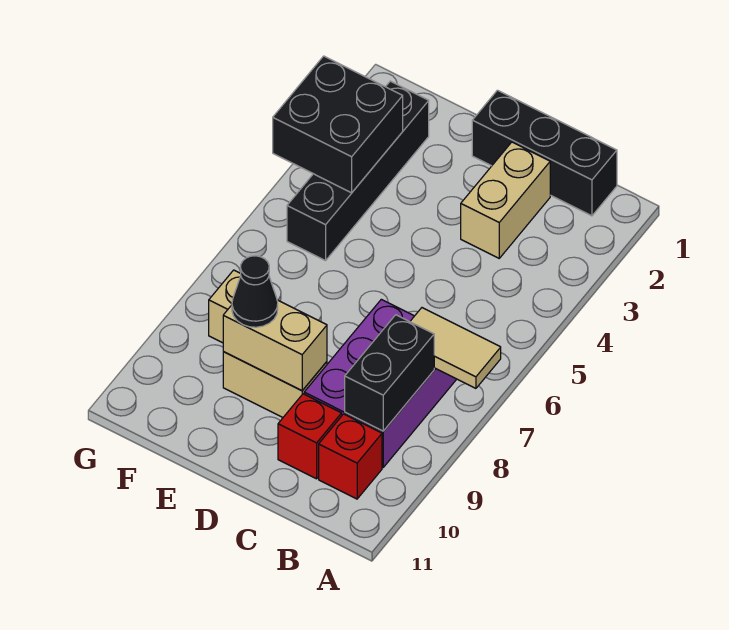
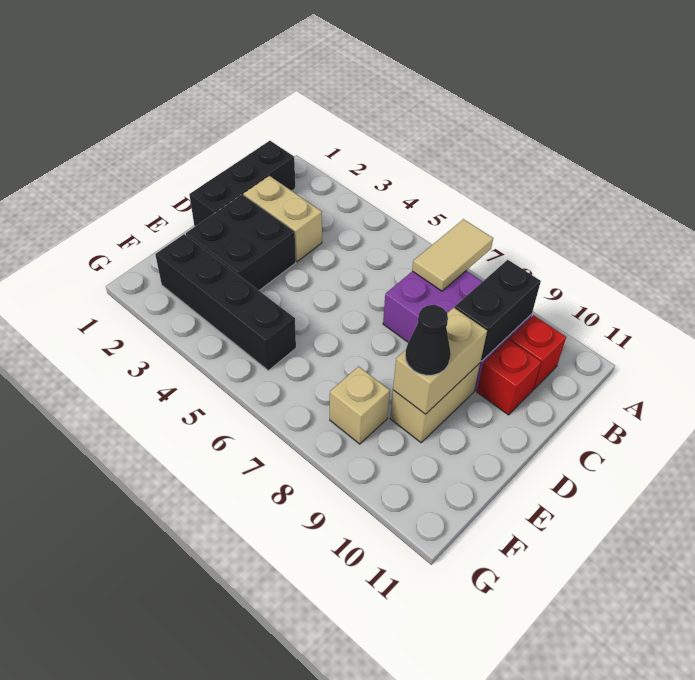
black 1x2 brick [345,315,434,431] -> black 1x2 brick turned to [455,260,541,361]
black 2x2 brick [273,56,403,193] -> black 2x2 brick moved to [186,195,296,290]

